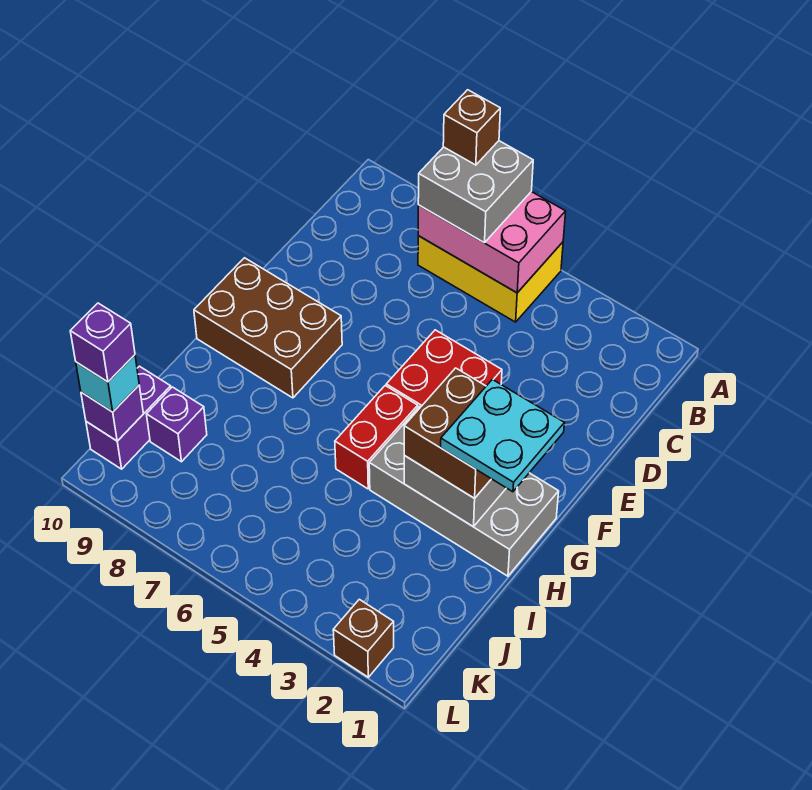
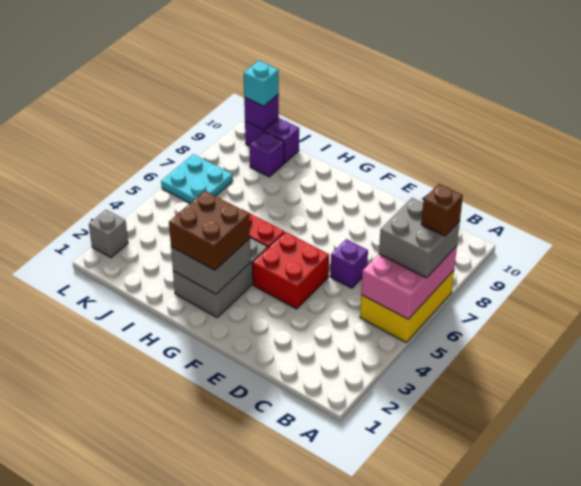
brown 2x3 brick [194,258,342,398] -> none
grey 2x4 brick [369,406,559,576] -> grey 2x3 brick [173,238,268,317]
cyan 2x2 plate [441,379,564,492] -> cyan 2x2 plate moved to [161,154,233,203]
purple 1x1 brick [70,303,135,382] -> purple 1x1 brick moved to [330,239,368,288]
brown 1x1 brick [333,599,394,677] -> grey 1x1 brick [89,210,128,258]

